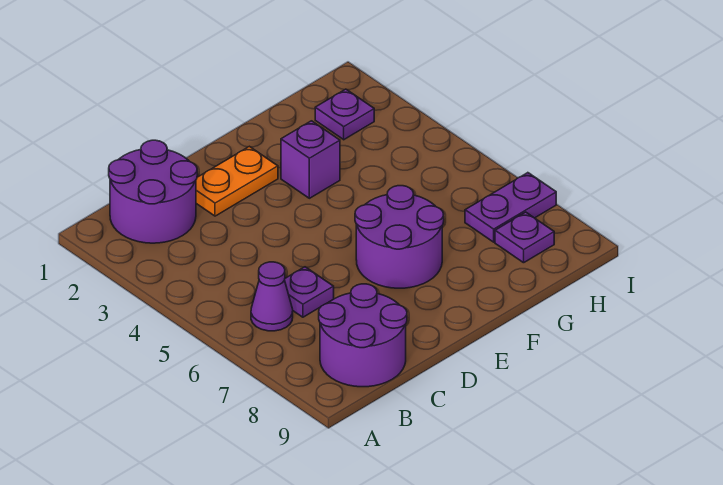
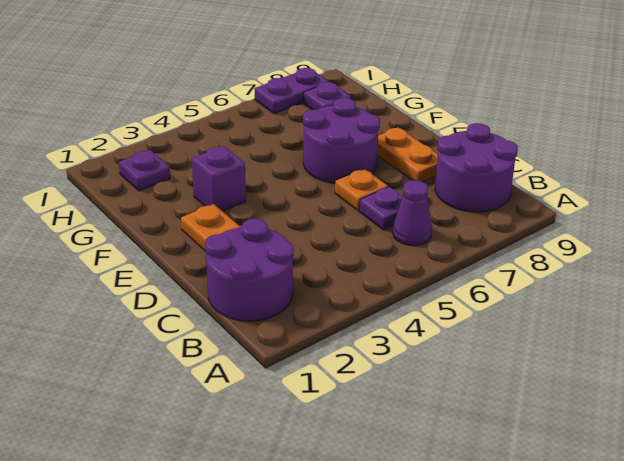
none -> orange 1x1 plate [335,169,388,211]
none -> orange 1x2 plate [377,128,438,182]
purple 1x2 plate [465,173,556,242] -> purple 1x2 plate turned to [254,68,329,114]

